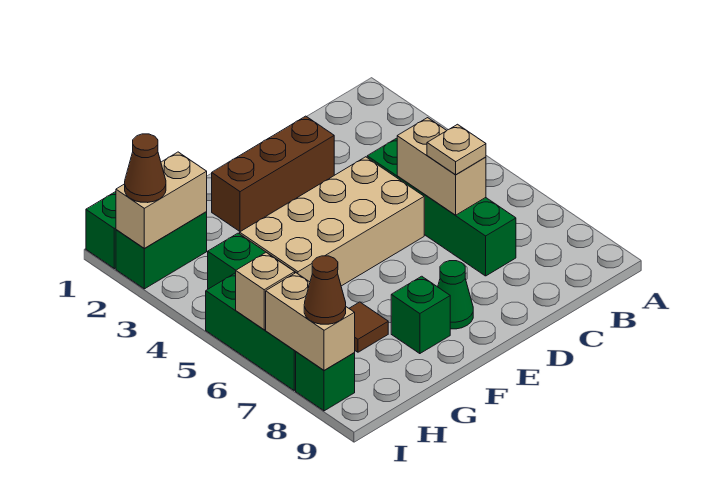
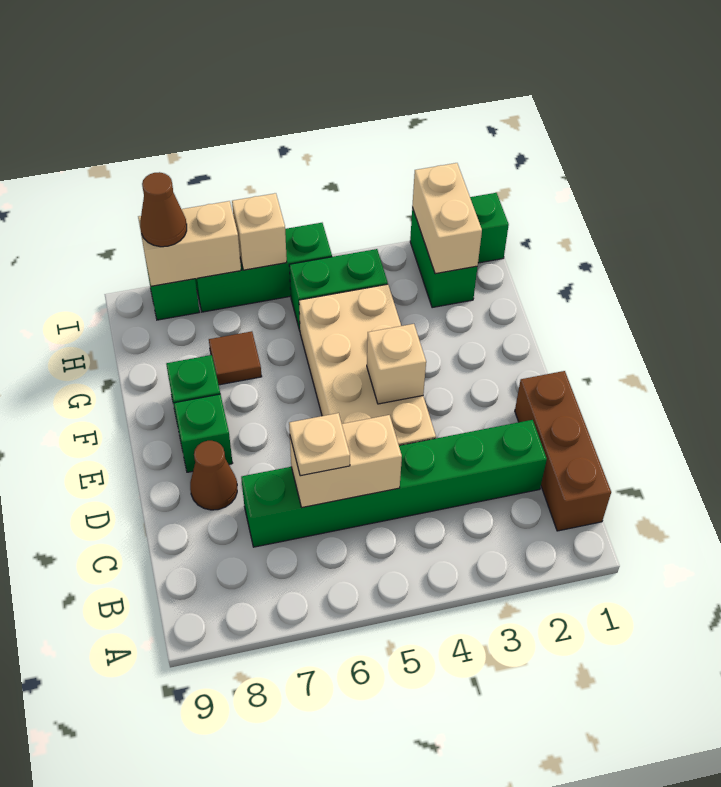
green 1x4 brick [367,138,516,276] -> green 1x6 brick [241,420,547,547]
brown 1x3 brick [212,116,334,232] -> brown 1x3 brick moved to [515,371,611,531]
none -> tan 1x1 brick [367,324,426,404]
green 1x1 cone [438,261,473,329] -> green 1x1 brick [174,394,232,472]
brown 1x1 cone [125,134,166,203] -> brown 1x1 cone moved to [190,441,237,510]

